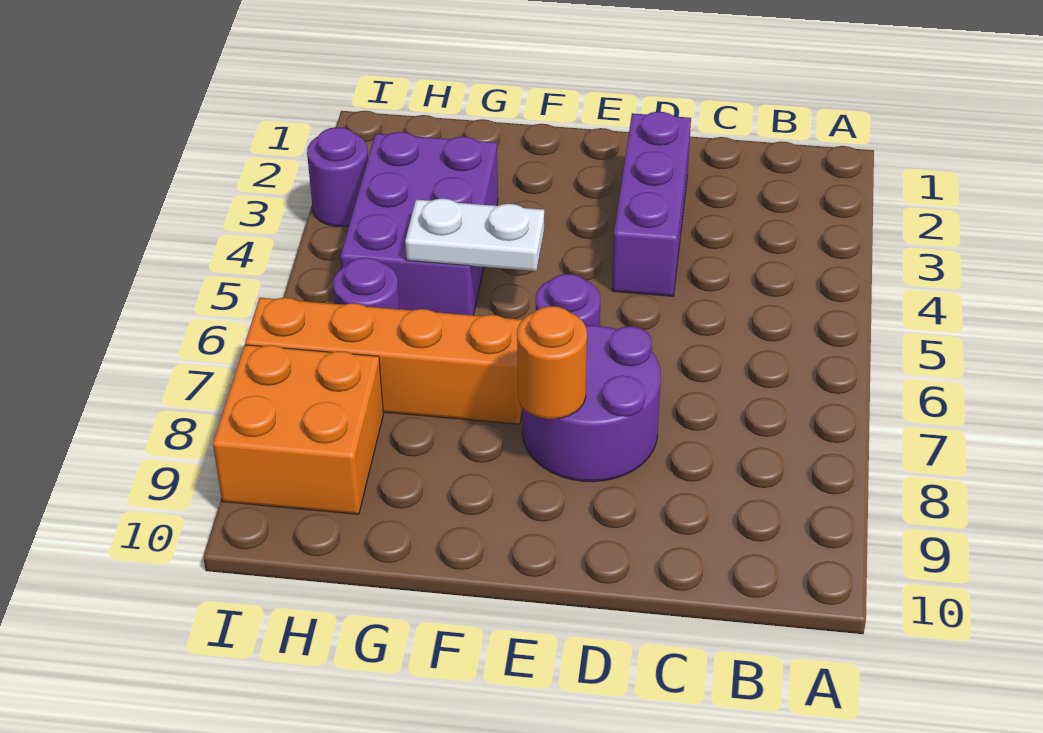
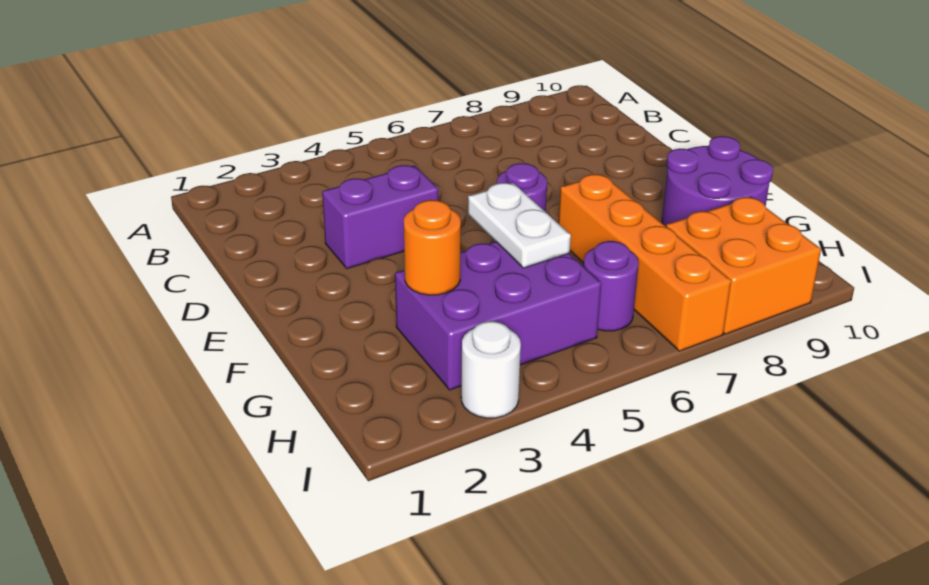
purple 1x3 brick [612,112,691,296] -> purple 1x2 brick [322,165,438,269]
purple 2x2 round brick [522,326,661,482] -> purple 2x2 round brick moved to [662,136,773,226]
orange 1x1 round brick [517,306,587,419] -> orange 1x1 round brick moved to [404,200,461,295]
purple 1x1 round brick [307,127,368,227] -> white 1x1 round brick [461,321,521,418]

